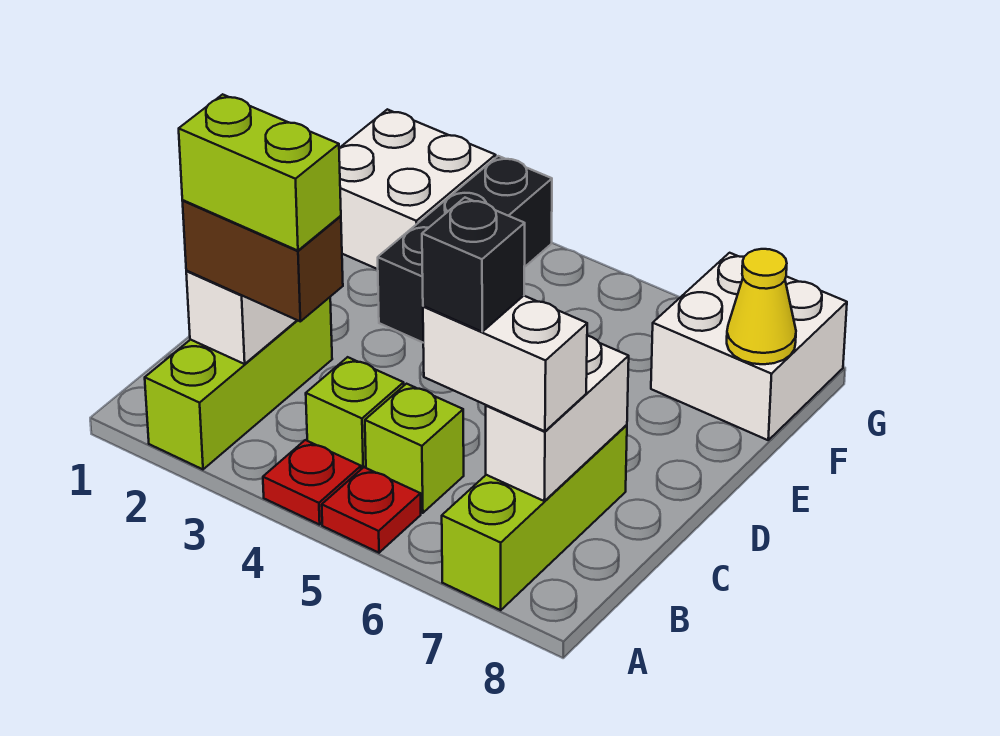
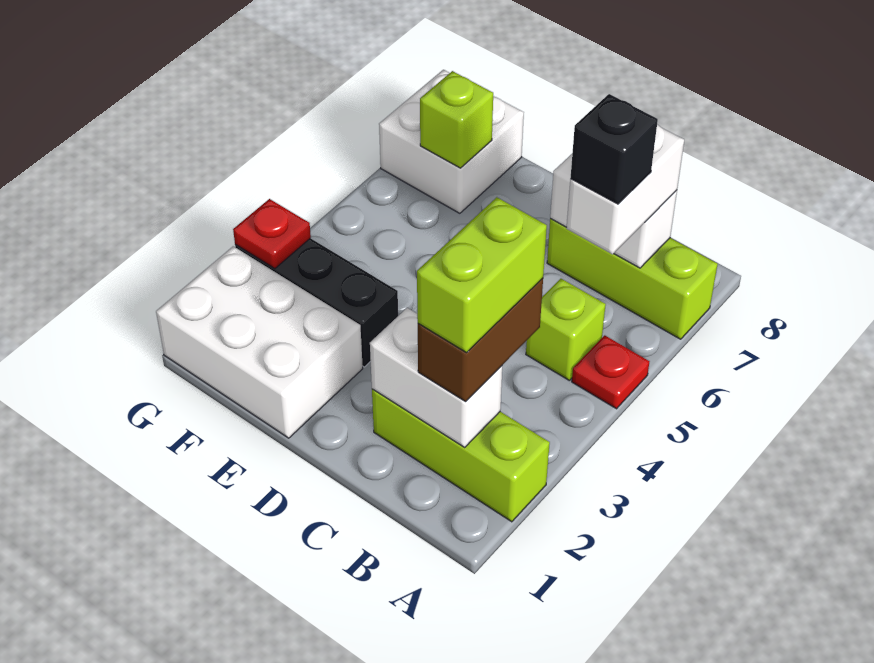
red 1x1 plate [263,440,361,525] -> red 1x1 plate moved to [233,199,311,269]
lime 1x1 brick [306,357,404,469] -> lime 1x1 brick moved to [420,71,493,168]
white 2x2 brick [339,109,496,269] -> white 2x3 brick [156,246,363,438]
yellow 1x1 cone [727,249,796,364] -> none

